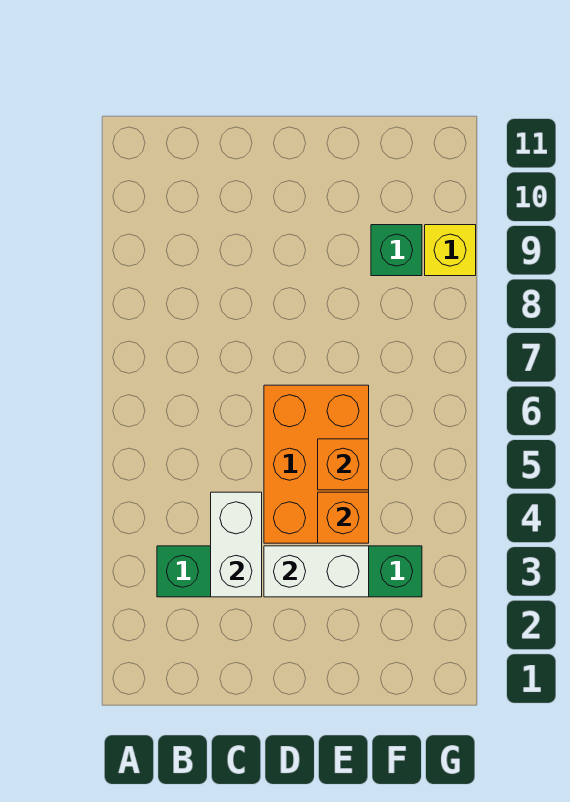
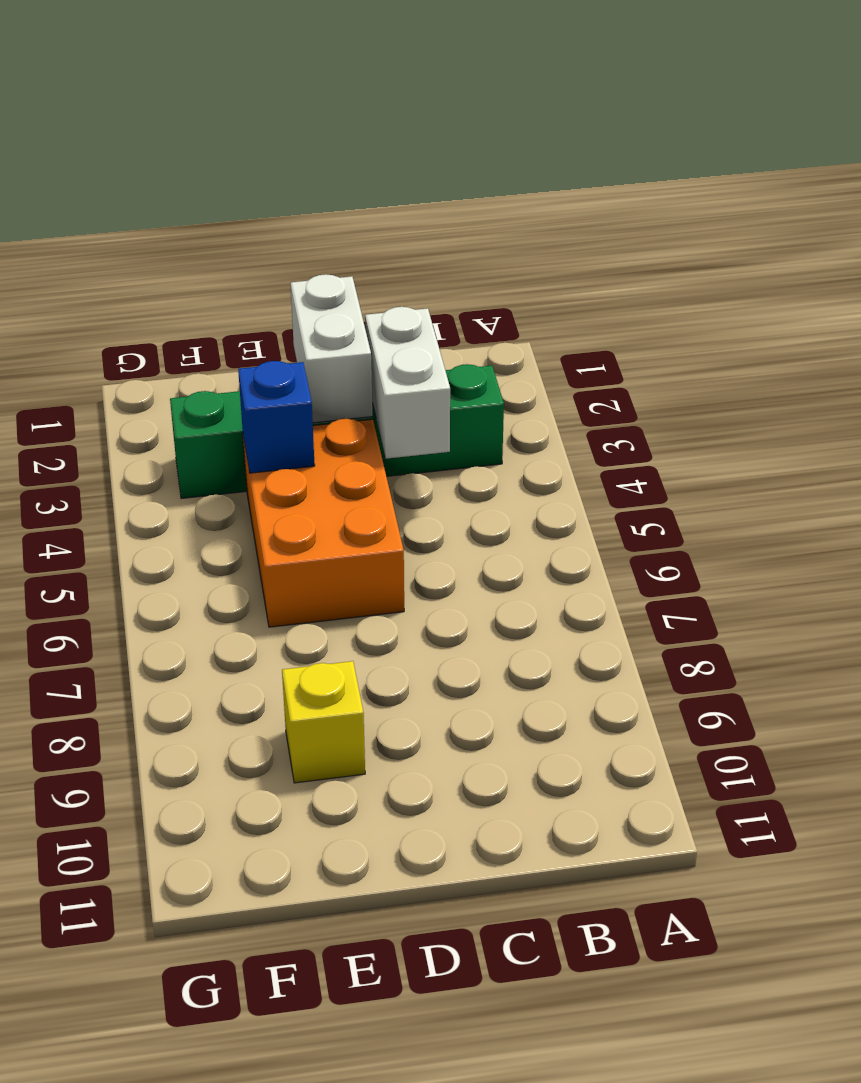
white 1x2 brick [264,546,369,597] -> white 1x2 brick turned to [290,274,373,423]
orange 1x1 brick [318,492,369,543] -> blue 1x1 brick [238,361,315,473]
orange 1x1 brick [318,439,369,490] -> none
green 1x1 brick [371,225,422,276] -> none
yellow 1x1 brick [425,225,476,276] -> yellow 1x1 brick moved to [282,661,365,783]

